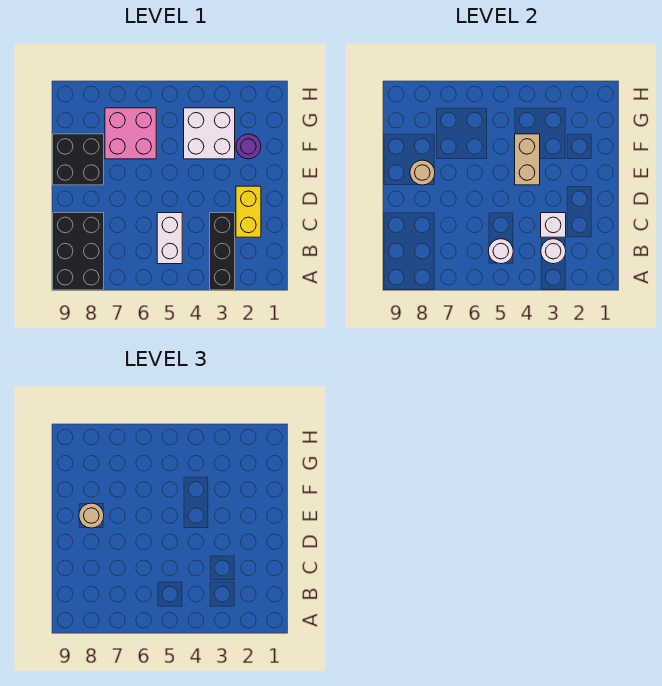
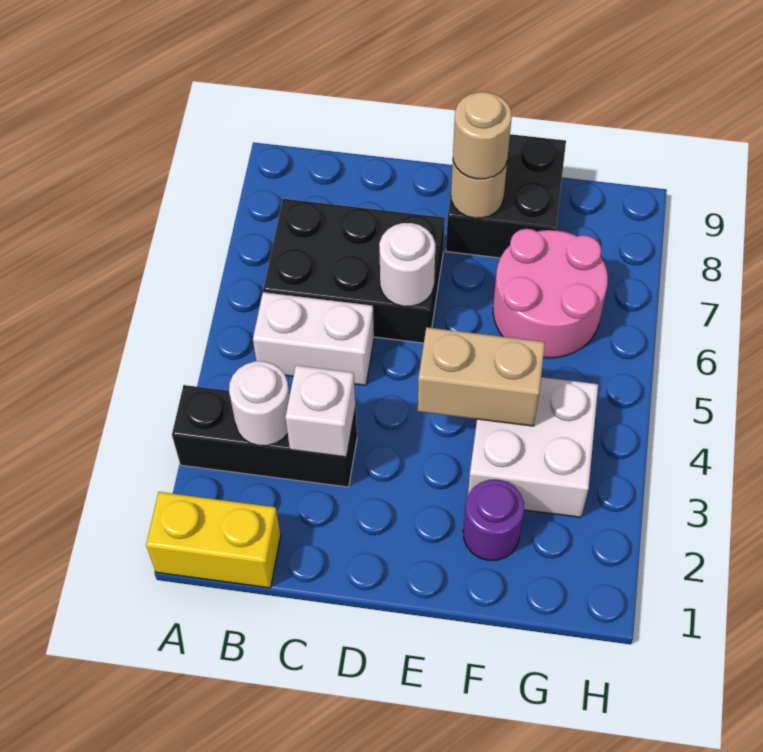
black 2x3 brick [53,213,104,290] -> black 2x3 brick moved to [263,199,445,343]
white 1x1 round brick [488,239,513,264] -> white 1x1 round brick moved to [379,223,435,306]
yellow 1x2 brick [236,186,261,237] -> yellow 1x2 brick moved to [146,492,281,588]
pink 2x2 brick [105,108,156,159] -> pink 2x2 round brick [493,229,608,358]

